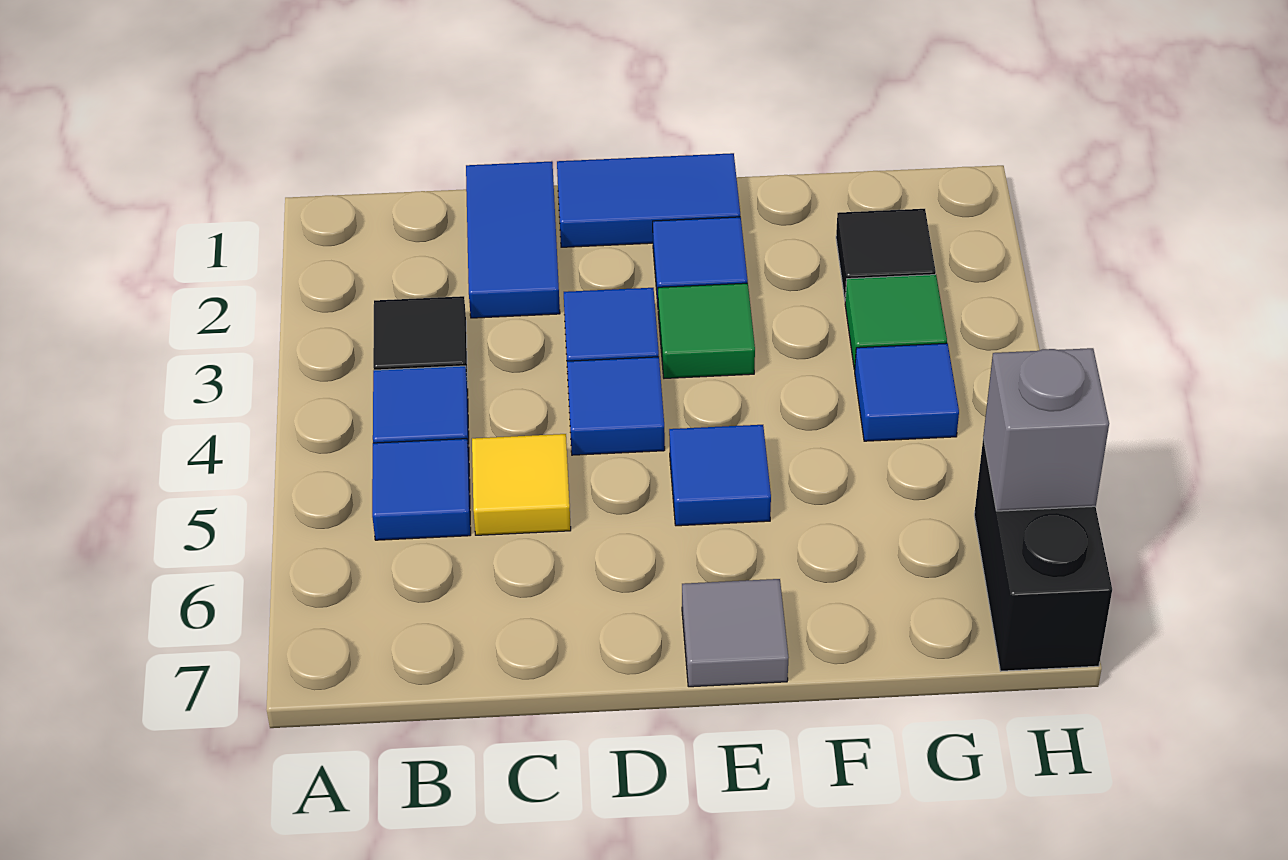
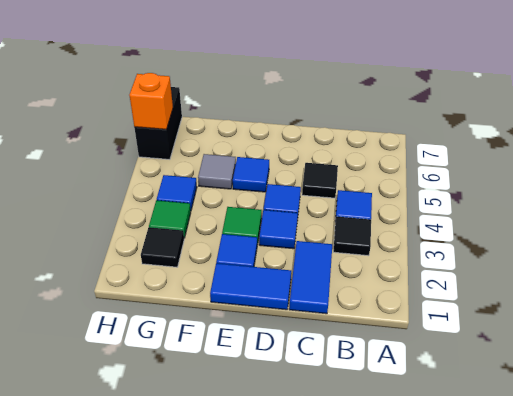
blue 1x1 tile [372,439,471,540] -> none
yellow 1x1 tile [472,434,571,535] -> black 1x1 tile [302,163,338,198]
grey 1x1 tile [682,579,789,687] -> grey 1x1 tile moved to [198,154,236,189]
grey 1x1 brick [983,348,1109,511] -> orange 1x1 brick [129,73,173,130]

